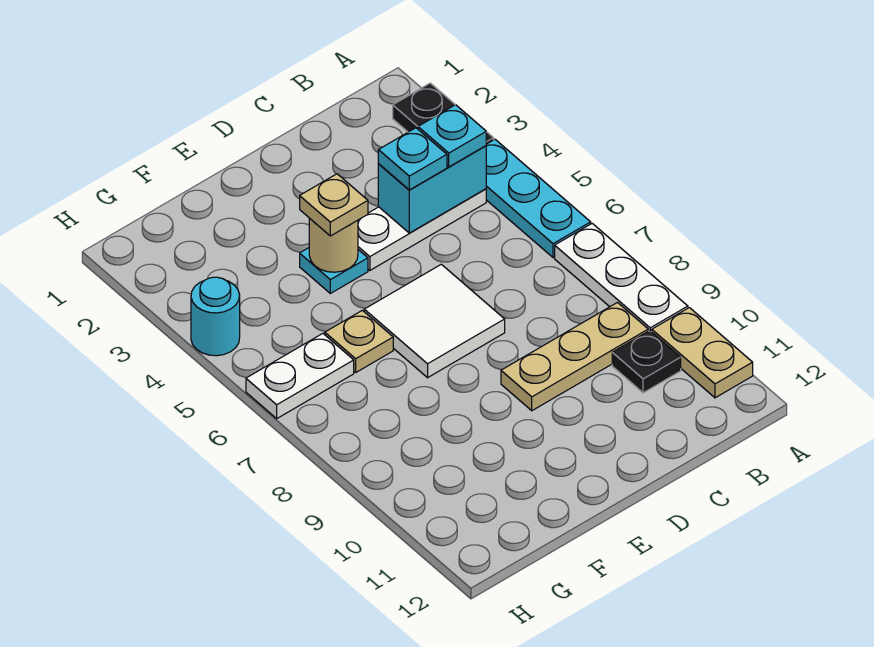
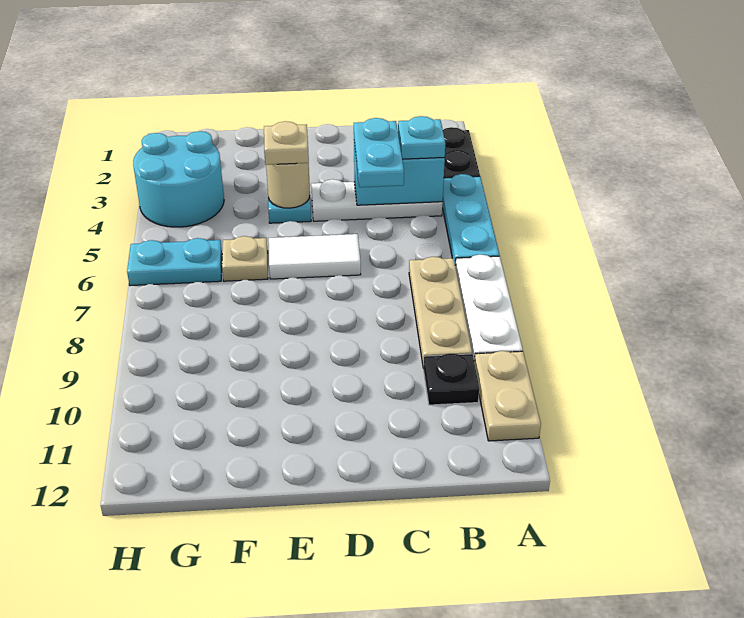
tan 1x3 plate [501,303,648,411] -> tan 1x3 plate turned to [409,257,472,369]
cyan 1x1 plate [378,128,447,190] -> cyan 1x2 plate [354,118,404,187]
white 2x2 tile [364,264,505,378] -> white 1x2 tile [269,234,361,279]
white 1x2 plate [246,334,354,418] -> cyan 1x2 plate [127,238,222,286]
cyan 1x1 round brick [191,277,240,356] -> cyan 2x2 round brick [133,131,224,227]

